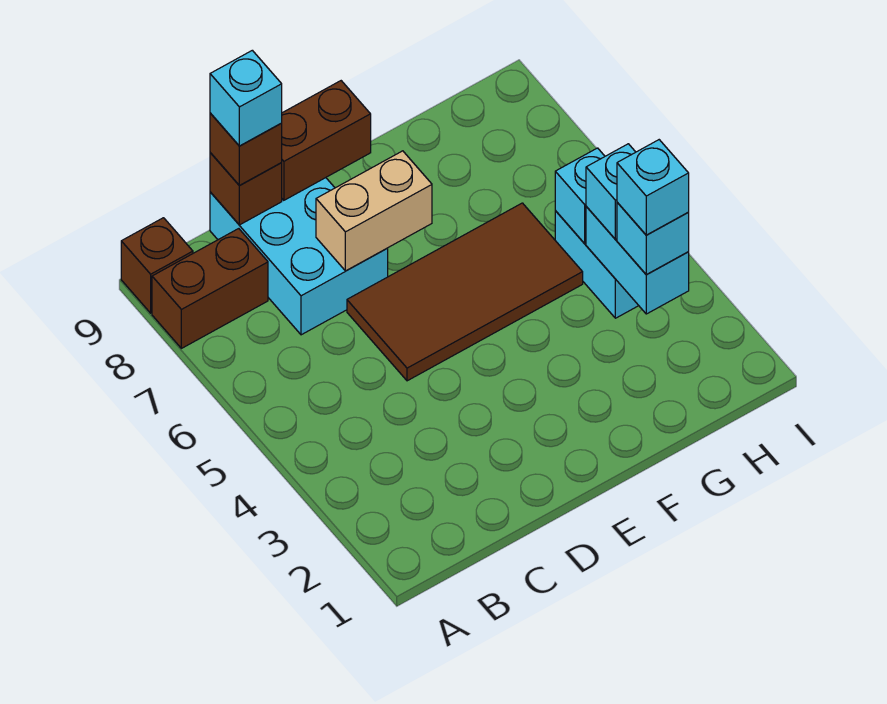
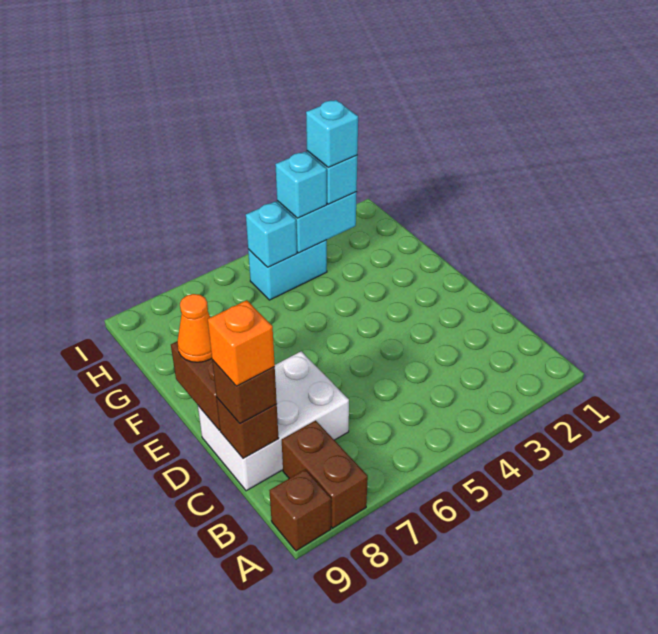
cyan 2x3 brick [210,178,388,335] -> white 2x3 brick [198,351,349,491]
cyan 1x1 brick [210,50,282,146] -> orange 1x1 brick [208,300,275,386]
brown 2x4 tile [347,203,583,381] -> none
tan 1x2 brick [316,151,432,271] -> none
none -> orange 1x1 cone [177,294,212,362]

